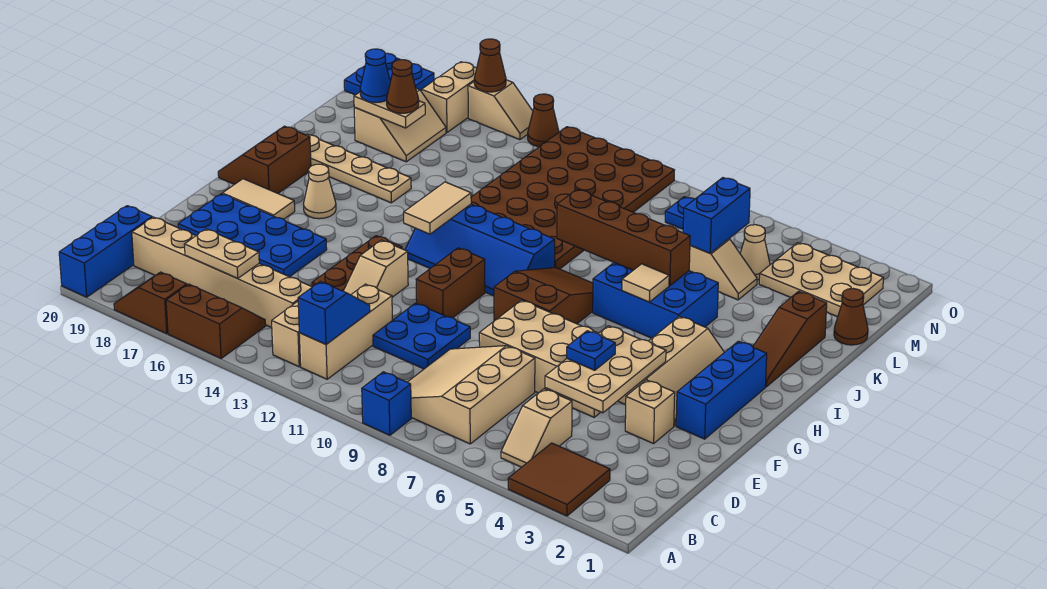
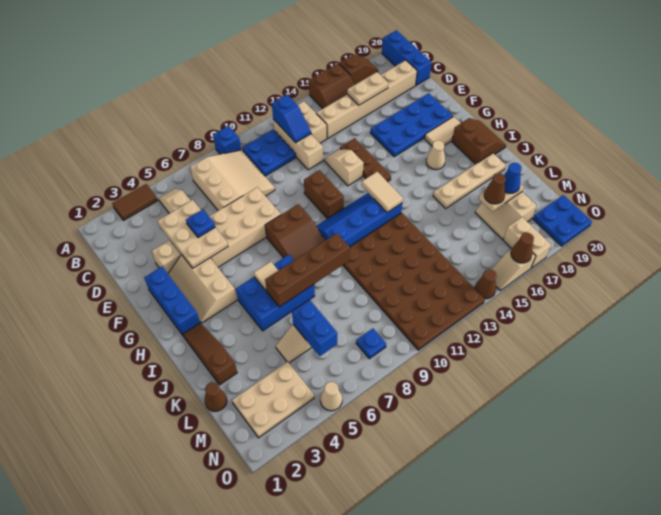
brown 2x2 tile [508,443,610,516] -> brown 1x2 tile [112,184,158,221]
blue 2x2 plate [373,303,470,369] -> blue 2x2 plate moved to [242,130,296,176]
tan 1x1 cone [740,225,770,280] -> tan 1x1 cone moved to [320,382,342,411]

